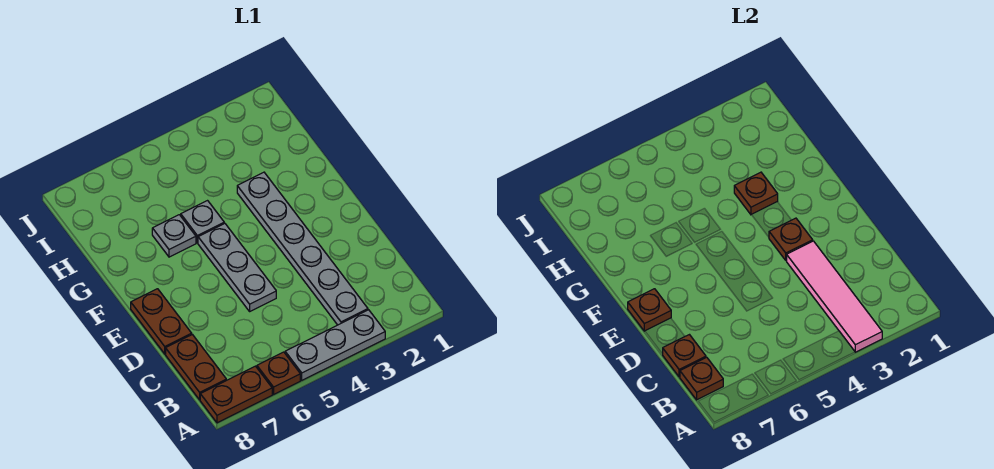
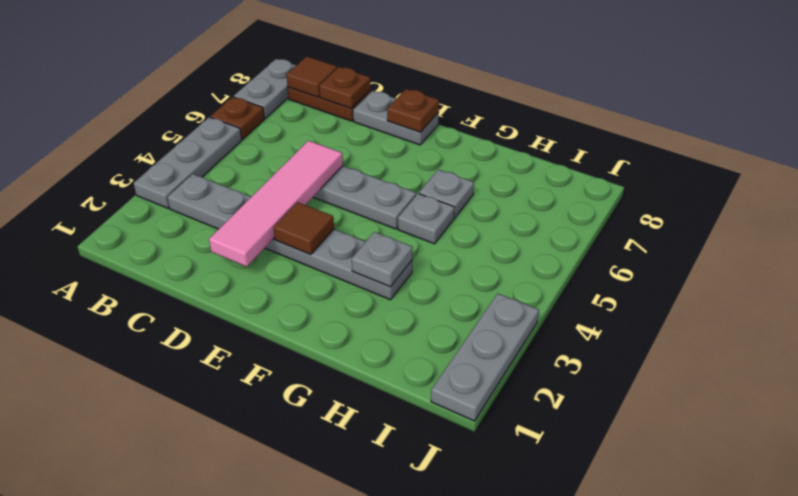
pink 1x4 tile [786,241,882,352] -> pink 1x4 tile turned to [209,141,343,267]
brown 1x2 plate [200,366,272,423] -> grey 1x2 plate [234,59,296,118]
brown 1x1 plate [680,357,723,400] -> brown 1x1 tile [286,56,337,97]
brown 1x2 plate [131,289,192,354] -> grey 1x2 plate [353,91,439,145]
brown 1x1 plate [769,218,813,260] -> brown 1x1 tile [273,202,334,255]
brown 1x1 plate [734,172,778,215] -> grey 1x1 plate [352,232,413,287]
none -> grey 1x3 plate [431,294,539,421]

